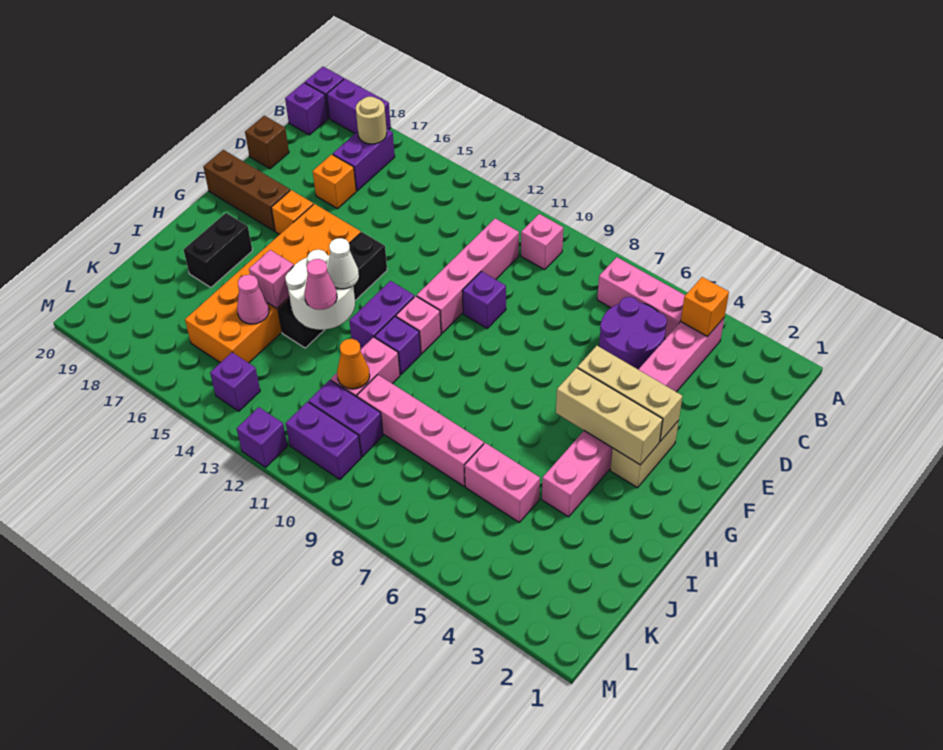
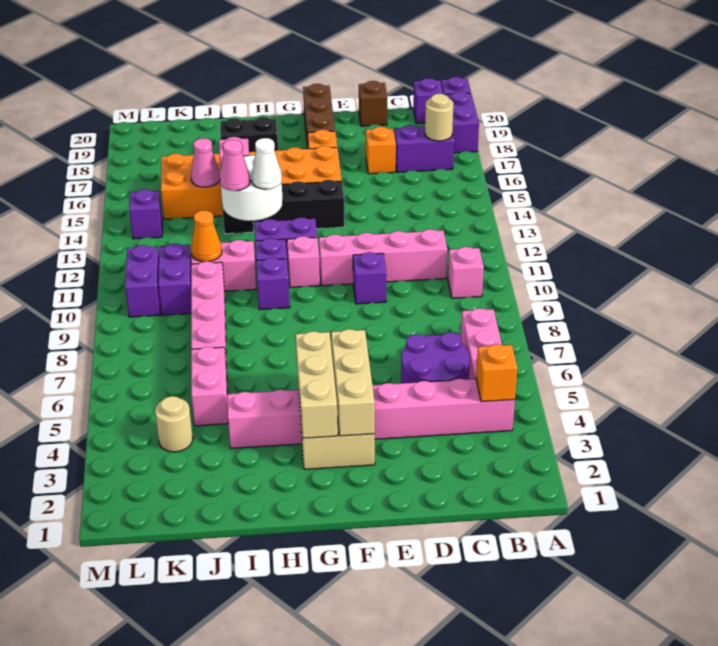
none -> tan 1x1 round brick [155,396,193,452]
purple 1x1 brick [237,407,287,467] -> purple 1x1 brick moved to [256,258,290,310]

